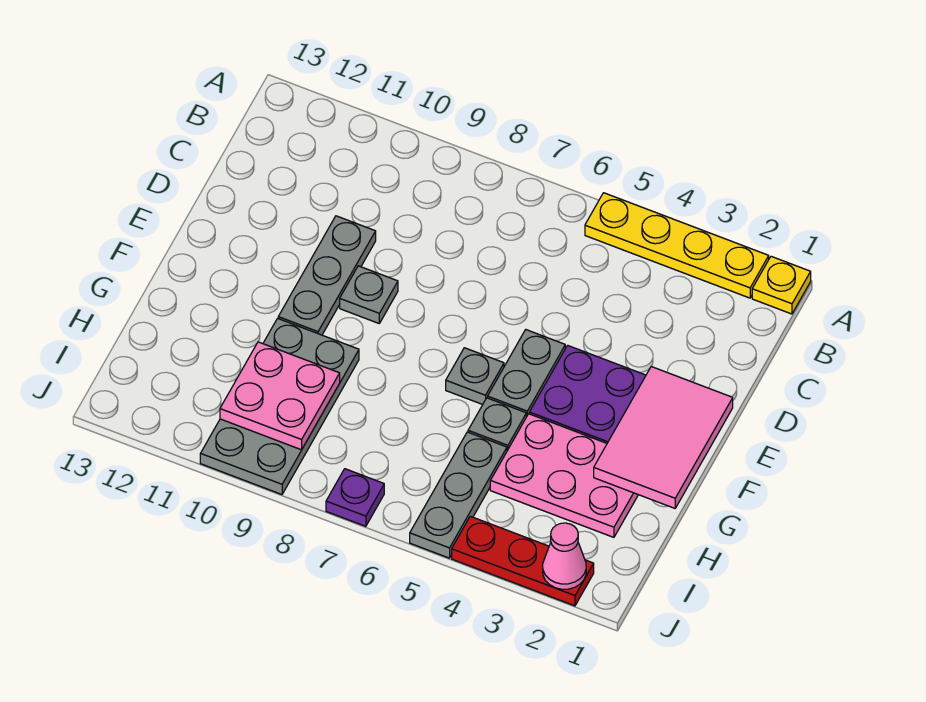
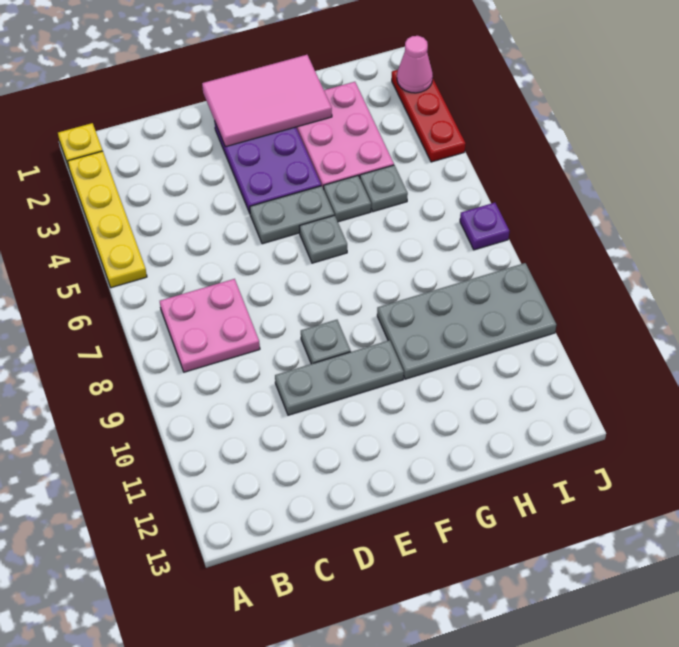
grey 1x3 plate [410,432,507,558] -> grey 1x1 plate [360,165,408,212]
pink 2x2 plate [220,342,340,450] -> pink 2x2 plate moved to [160,279,260,372]

